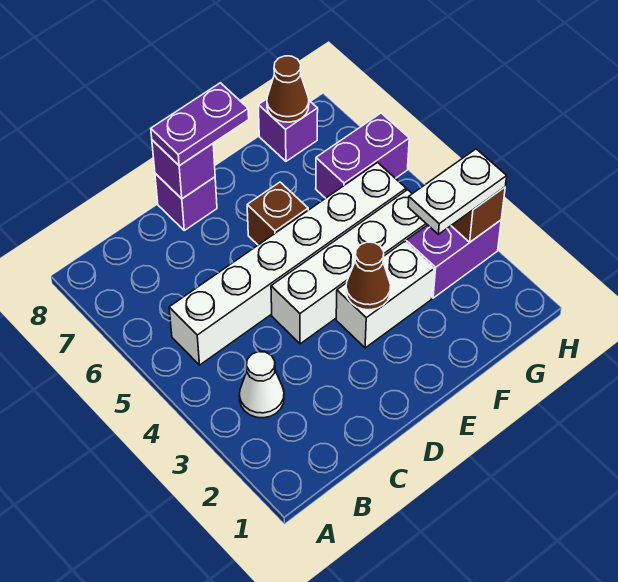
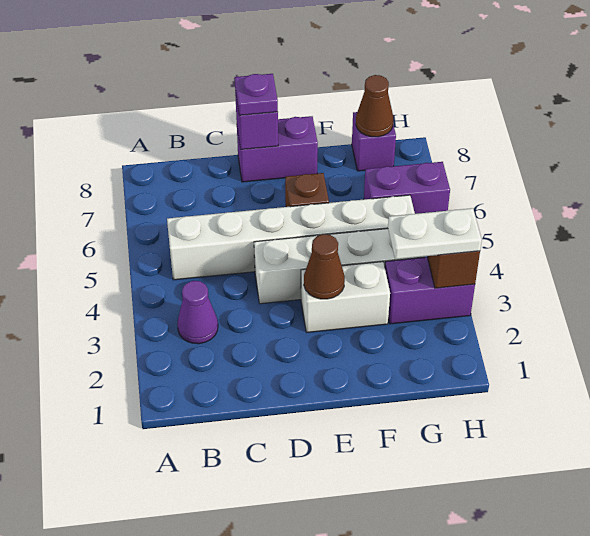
white 1x1 cone [239,352,284,418] -> purple 1x1 cone [177,281,218,344]
purple 1x1 brick [155,173,217,230] -> purple 1x2 brick [237,116,318,182]
purple 1x2 plate [151,83,249,166] -> purple 1x1 plate [235,74,278,115]

